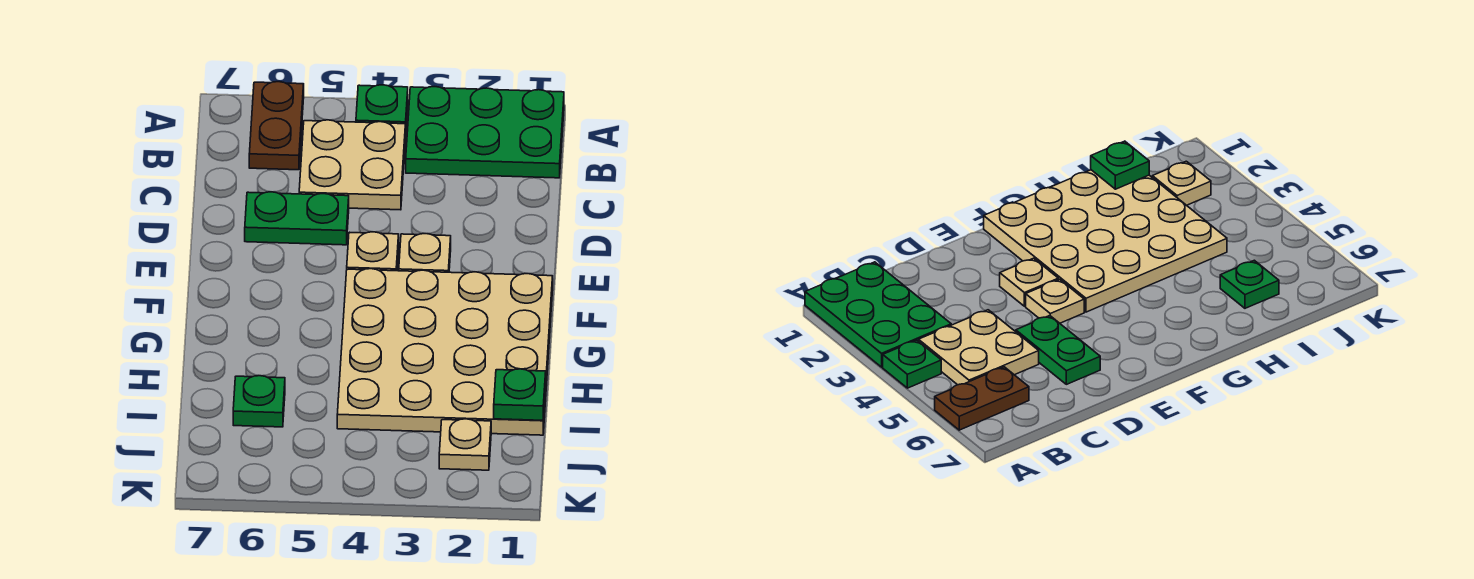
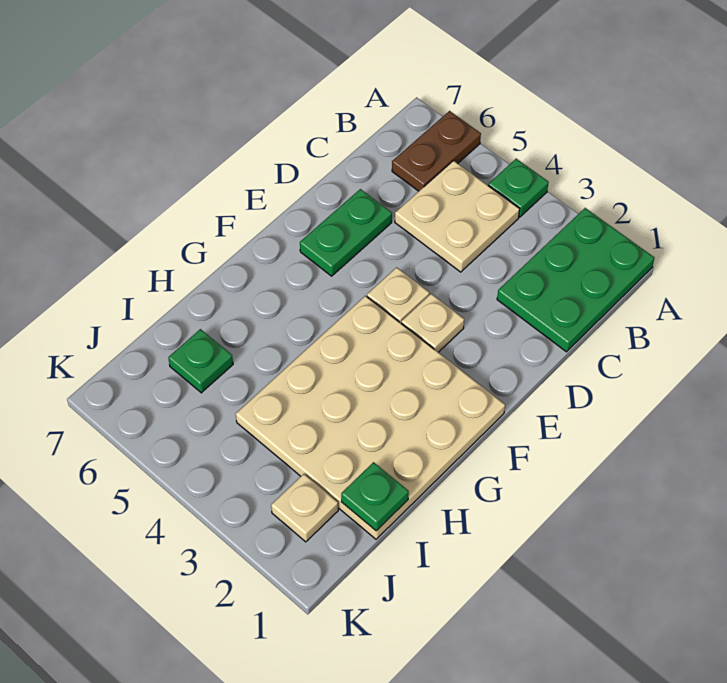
green 2x3 plate [406,87,564,178] -> green 2x3 plate turned to [497,208,654,352]
green 1x2 plate [245,192,349,245] -> green 1x2 plate turned to [300,189,392,276]

